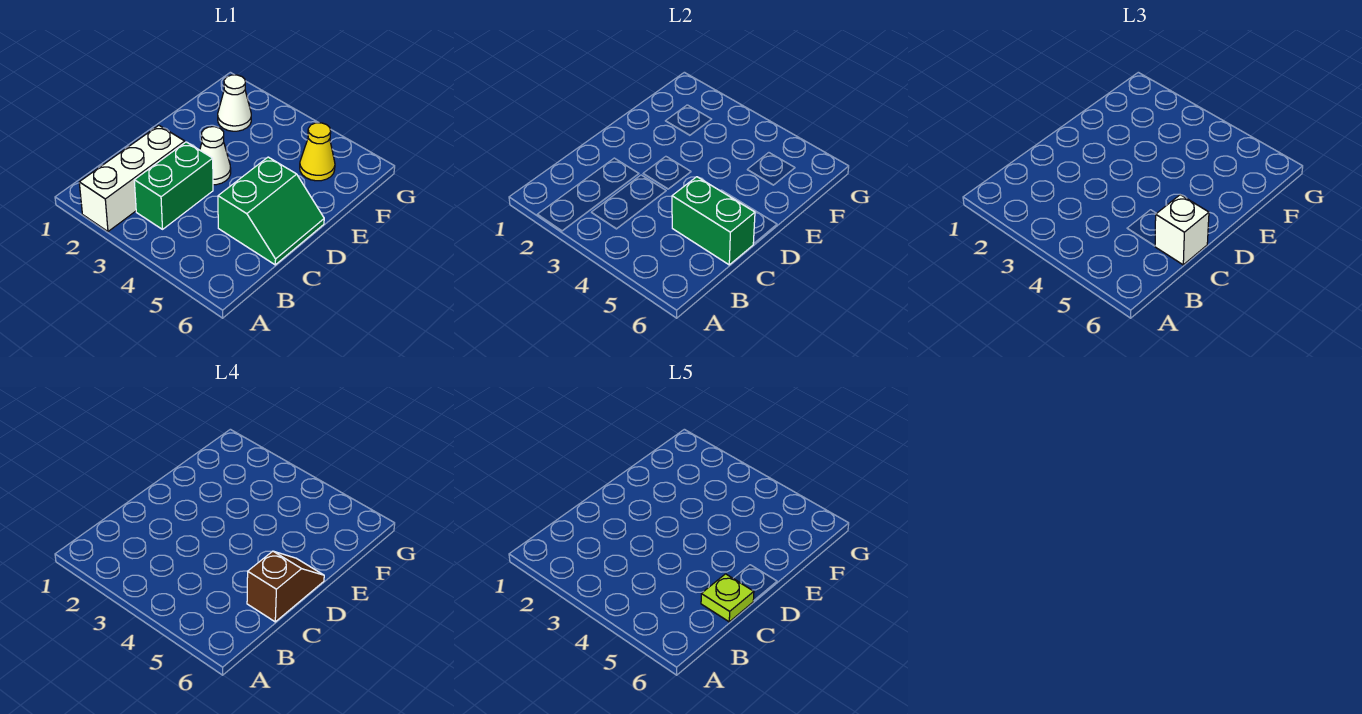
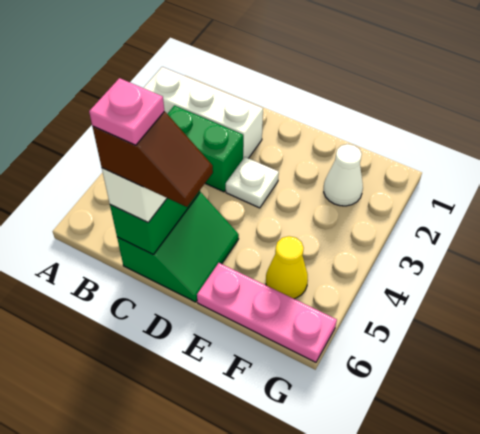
green 2x2 slope [218,157,324,265] -> green 2x2 slope turned to [117,192,239,302]
lime 1x1 plate [701,574,754,622] -> pink 1x1 plate [89,78,164,145]
white 1x1 cone [200,127,231,185] -> white 1x1 plate [226,157,279,208]
none -> pink 1x3 plate [197,263,337,362]

